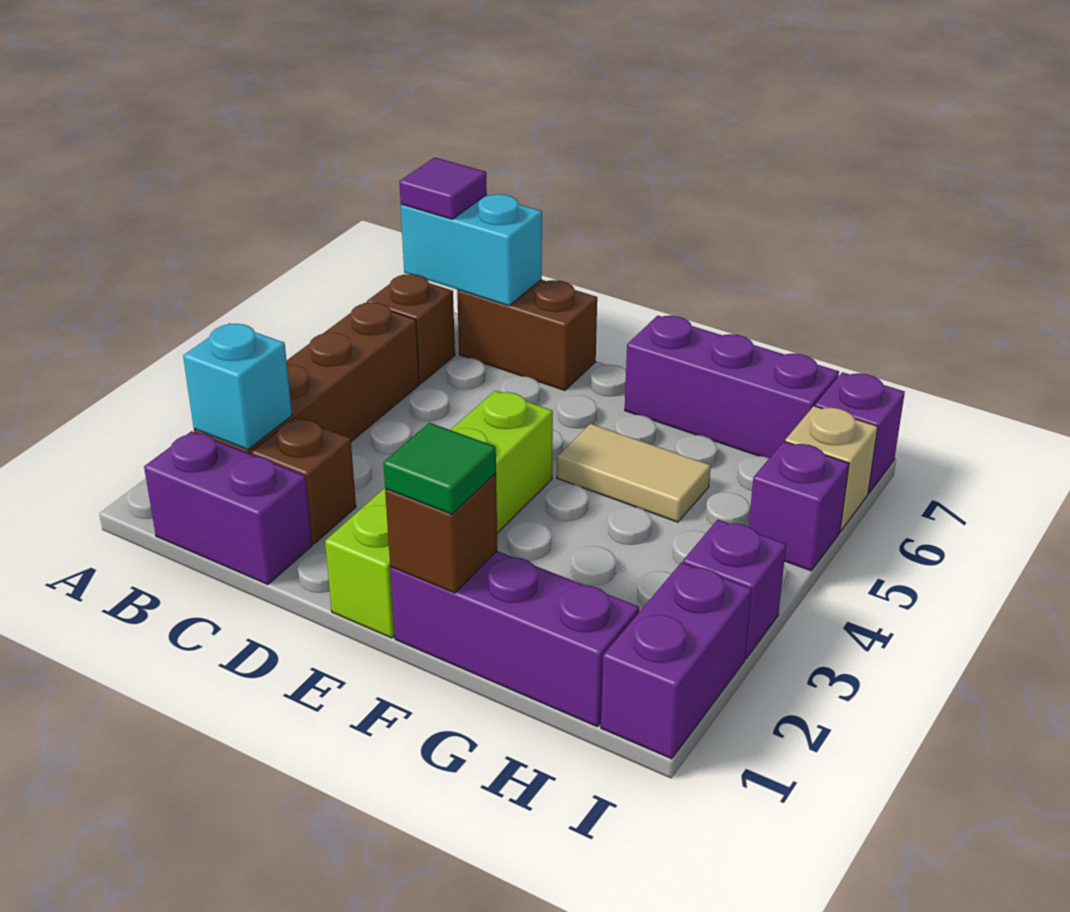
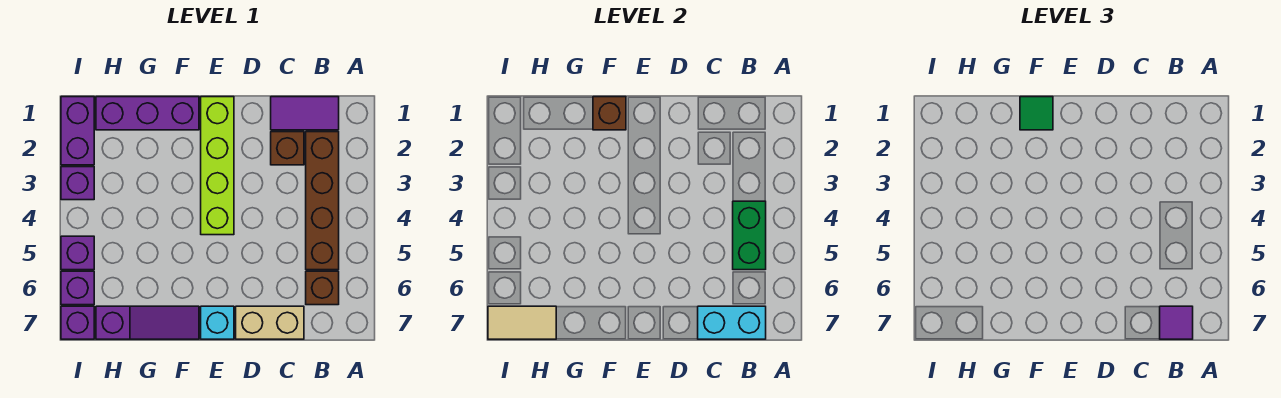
purple 1x2 brick [144,431,312,585] -> purple 1x2 tile [271,97,339,130]
cyan 1x1 brick [183,323,292,450] -> cyan 1x1 brick moved to [201,306,234,339]
none -> green 1x2 brick [733,201,766,270]
brown 1x2 brick [457,280,597,390] -> tan 1x2 brick [236,306,304,339]
tan 1x2 tile [557,424,711,522] -> tan 1x2 tile moved to [488,306,556,339]
purple 1x3 brick [625,316,839,458] -> purple 1x3 slope [96,306,199,339]
tan 1x1 brick [785,406,878,531] -> purple 1x1 brick [61,271,94,305]

